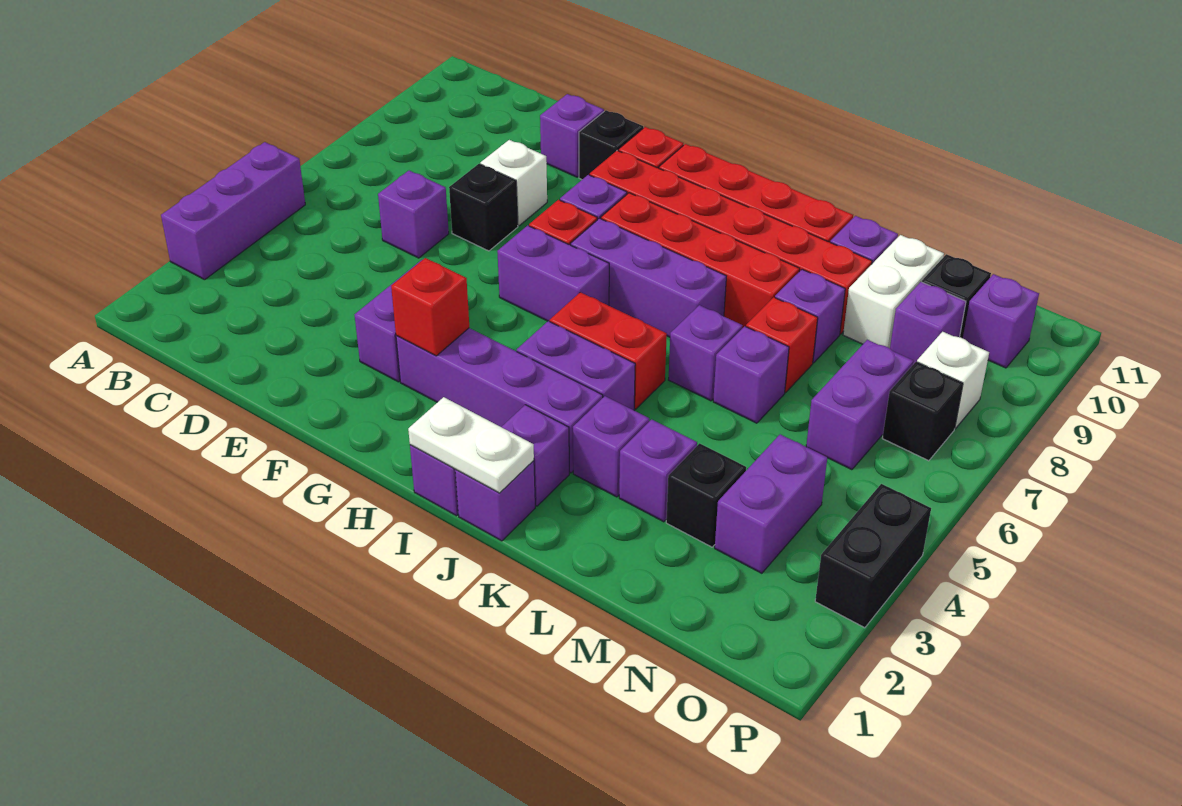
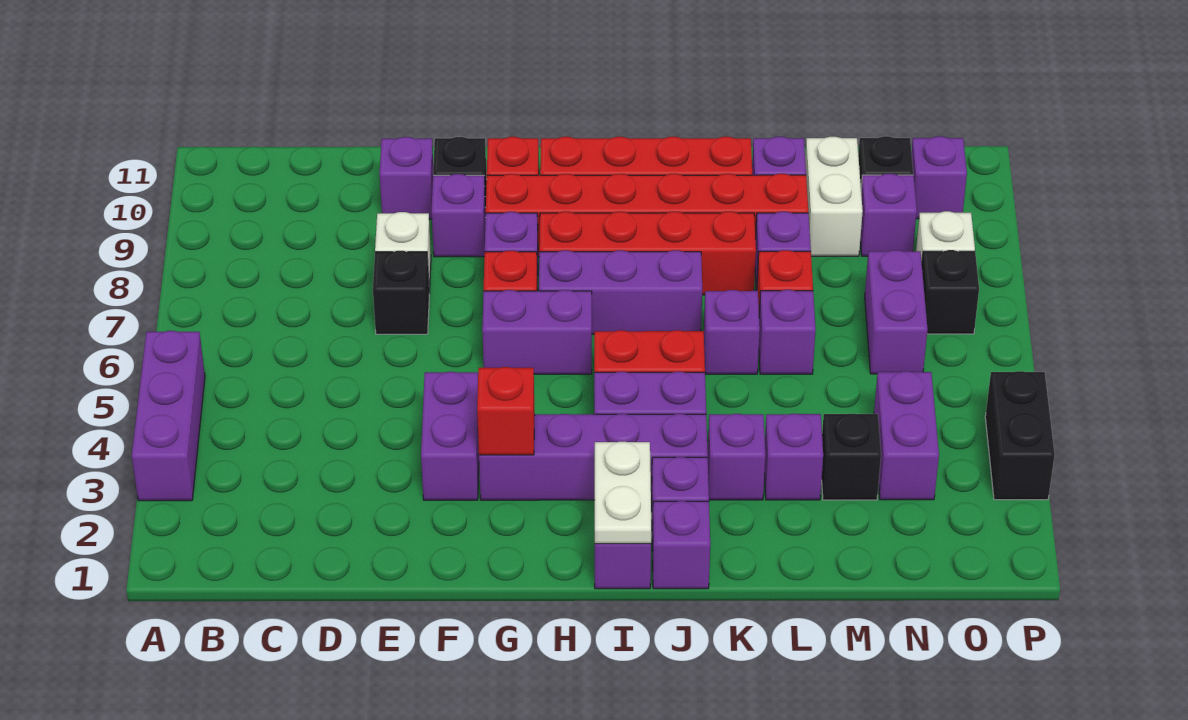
purple 1x1 brick [378,171,449,258] -> purple 1x1 brick moved to [432,174,486,257]
white 1x2 plate [408,397,534,493] -> white 1x2 plate turned to [595,442,651,544]

